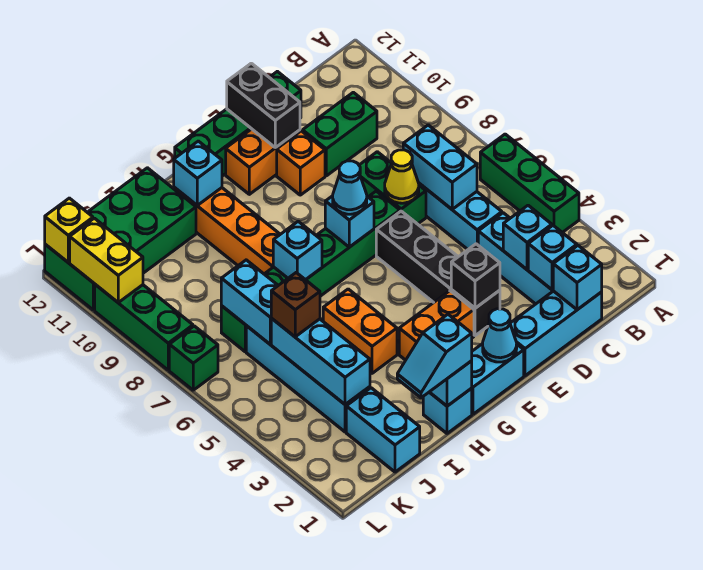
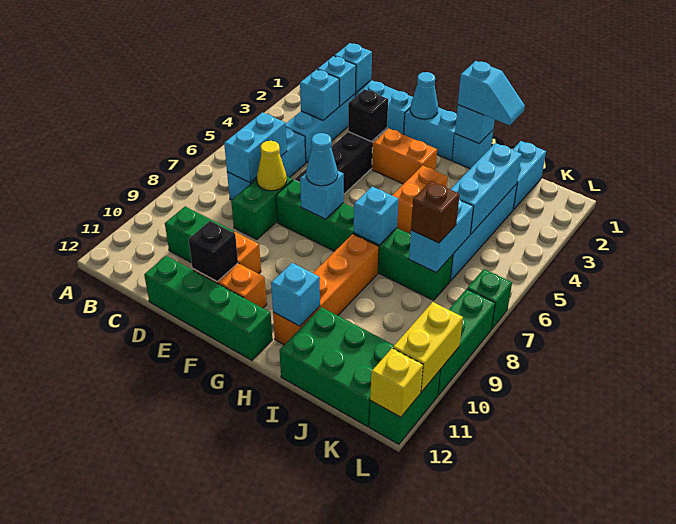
green 1x3 brick [480,134,579,233] -> none
black 1x2 brick [227,63,300,148] -> black 1x1 brick [188,221,238,281]
brown 1x1 brick [271,273,320,337] -> brown 1x1 brick moved to [411,181,460,243]

